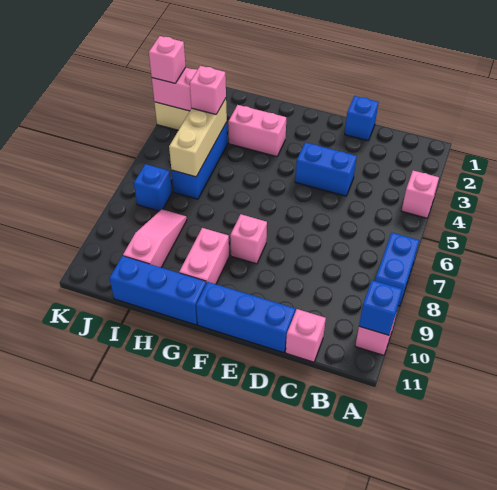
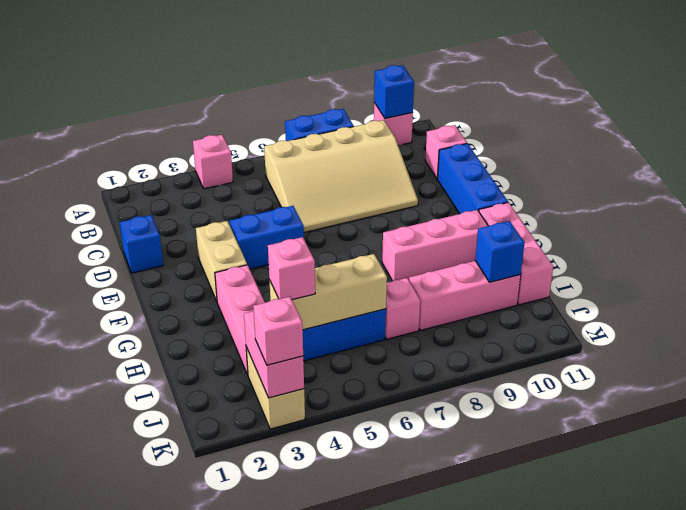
none -> tan 3x4 slope [264,120,418,232]
blue 1x2 brick [295,142,357,196] -> blue 1x2 brick turned to [229,206,304,269]
none -> tan 1x2 brick [196,221,247,301]
pink 1x1 brick [230,214,267,264] -> pink 1x1 brick moved to [385,278,420,339]
pink 1x2 brick [228,105,286,157] -> pink 1x3 brick [215,265,265,375]
pink 1x2 brick [179,228,229,284] -> pink 1x3 brick [382,210,488,281]
blue 1x3 brick [110,256,206,325] -> pink 1x3 brick [479,202,553,305]
pink 1x3 slope [123,209,187,267] -> pink 1x3 brick [409,261,521,331]
blue 1x1 brick [134,164,172,211] -> blue 1x1 brick moved to [475,221,524,282]

